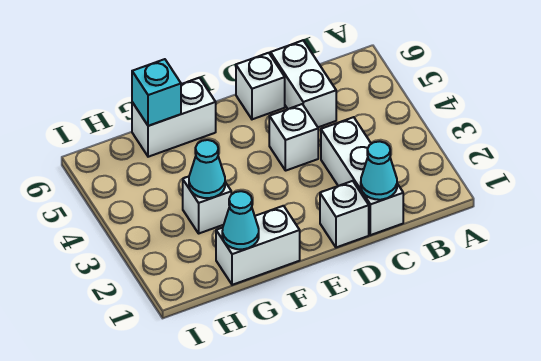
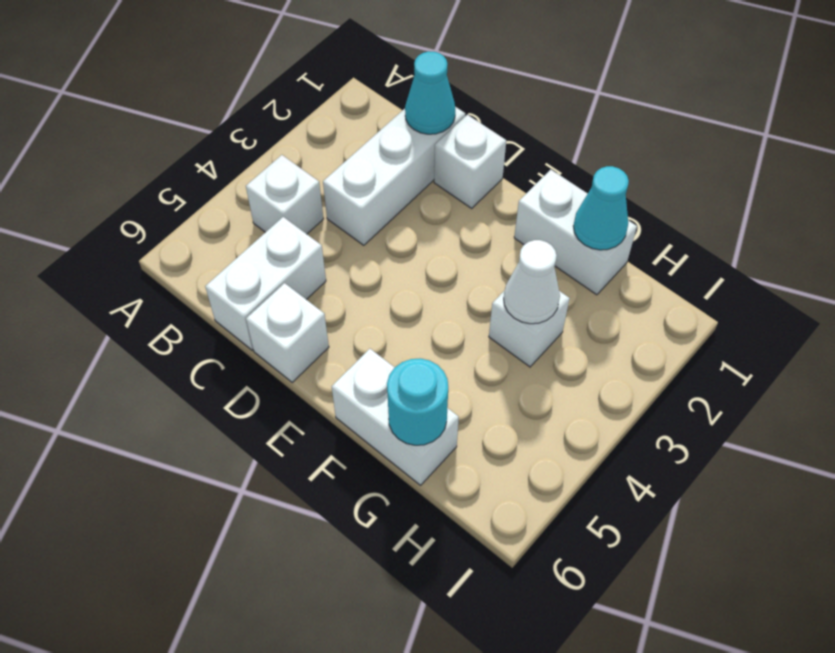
white 1x1 brick [269,104,318,171] -> white 1x1 brick moved to [246,155,324,234]
cyan 1x1 cone [189,140,225,198] -> white 1x1 cone [504,240,560,324]
cyan 1x1 brick [132,59,181,126] -> cyan 1x1 round brick [387,358,448,445]

